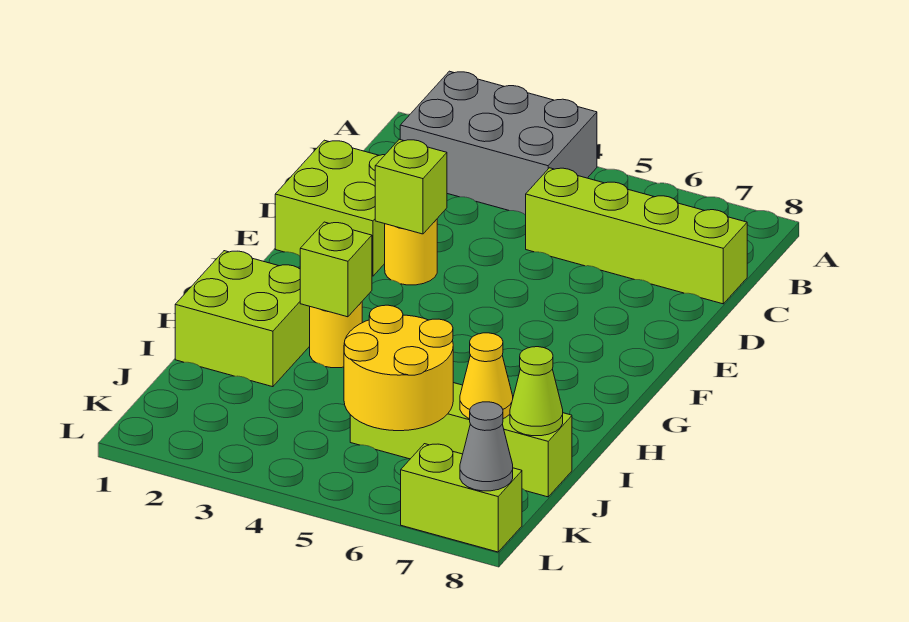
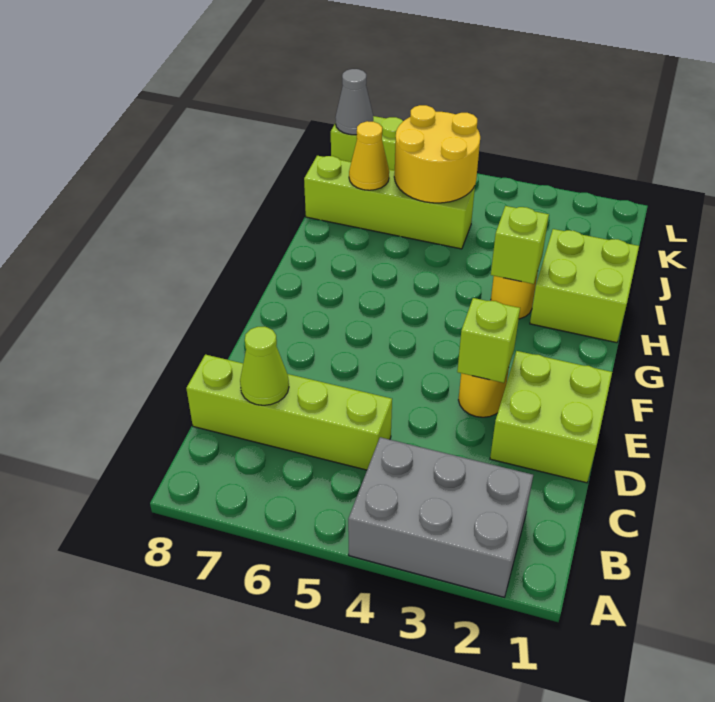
lime 1x1 cone [510,347,563,436] -> lime 1x1 cone moved to [240,327,289,405]

